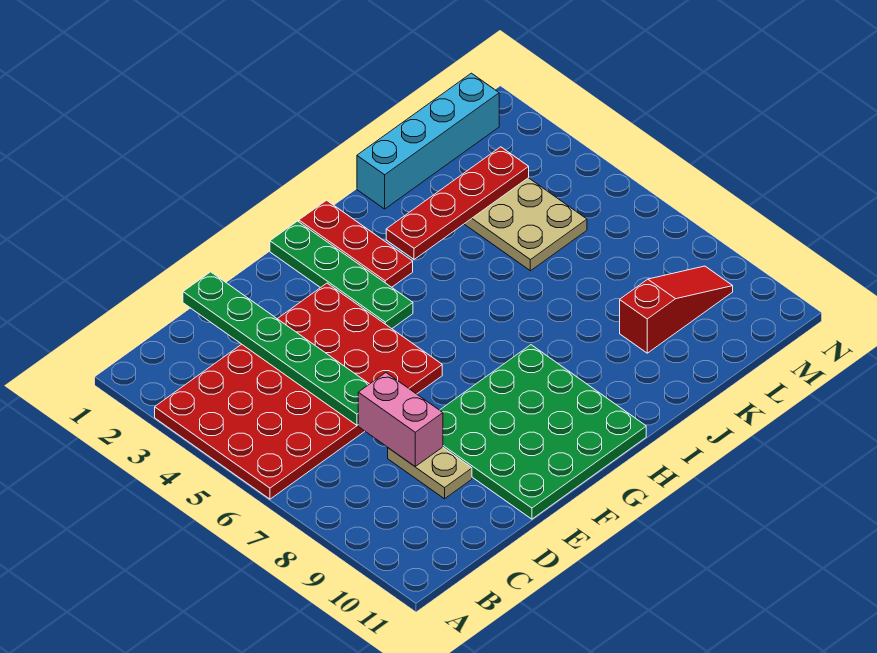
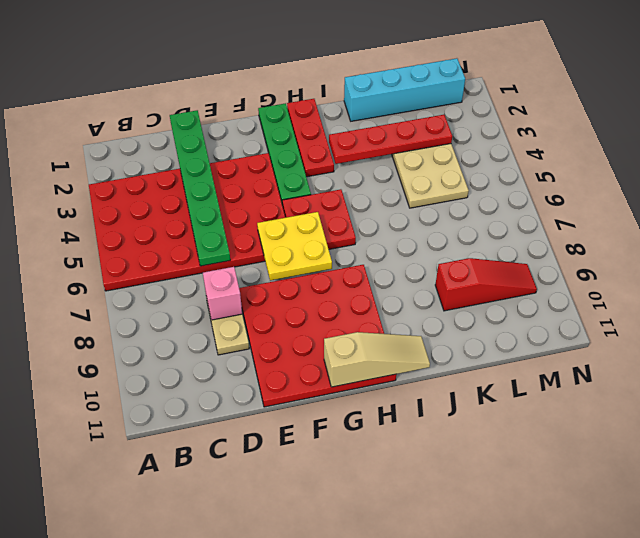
pink 1x2 brick [358,373,443,466] -> pink 1x1 brick [203,267,242,320]
green 4x4 plate [440,345,646,519] -> red 4x4 plate [239,265,396,407]
none -> yellow 2x2 plate [257,212,332,281]
none -> red 2x2 plate [282,189,356,249]
none -> tan 1x3 slope [324,332,430,387]

